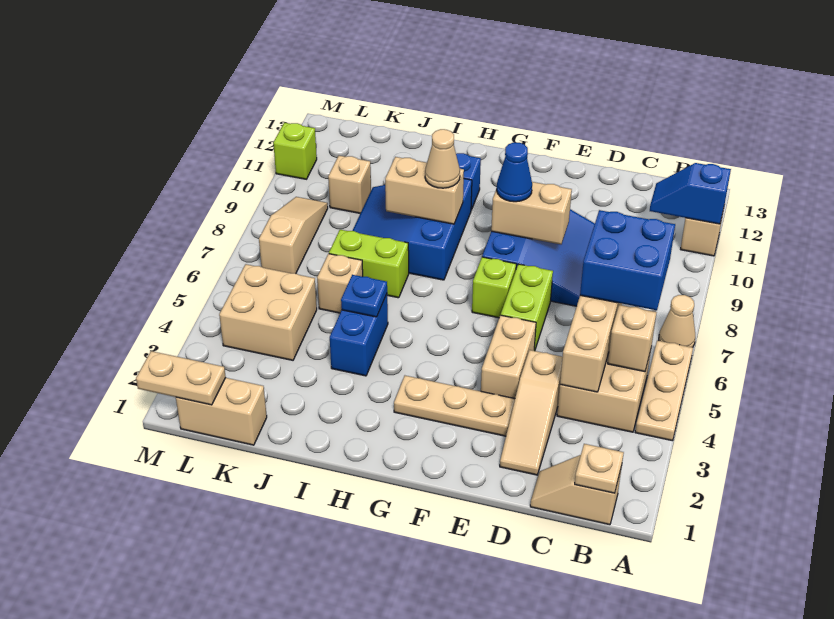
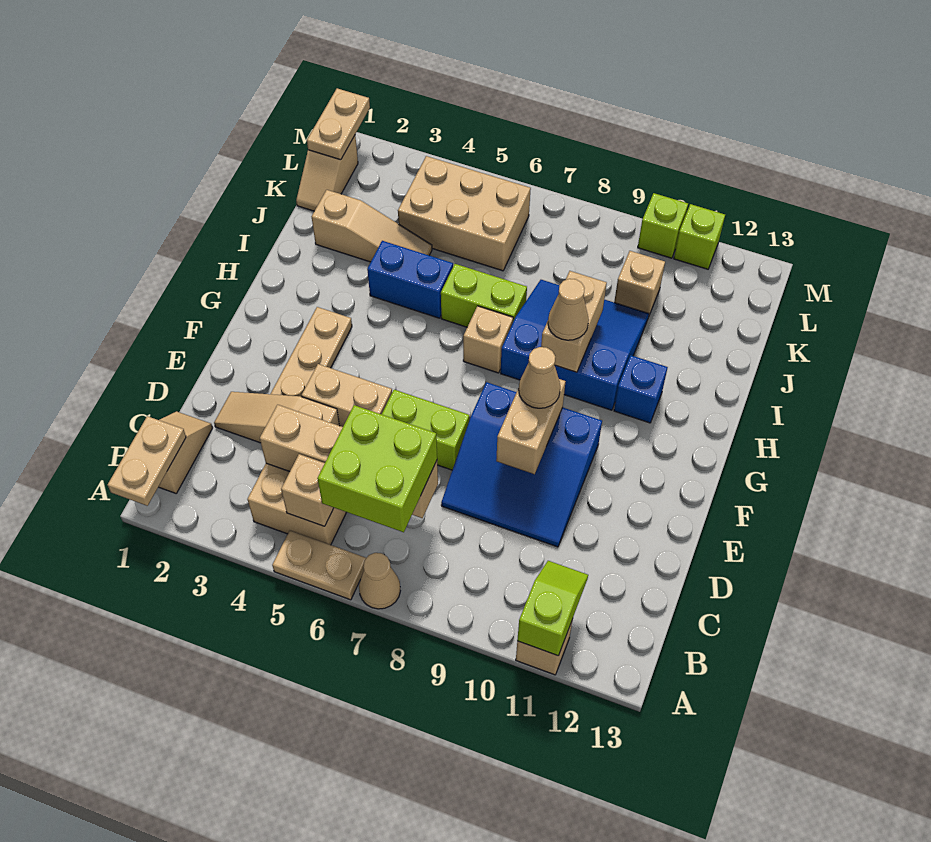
tan 1x3 plate [635,340,693,441] -> tan 1x2 plate [272,530,366,600]
blue 1x2 slope [650,163,731,224] -> lime 1x2 slope [517,561,588,656]
tan 1x1 plate [575,444,624,493] -> tan 1x2 plate [108,416,186,506]
blue 2x2 brick [580,210,675,310] -> lime 2x2 brick [317,405,437,532]
lime 1x1 brick [472,257,516,318] -> lime 1x1 brick moved to [638,193,688,258]
blue 1x1 cone [497,143,532,202] -> tan 1x1 cone [519,347,560,408]
blue 1x1 plate [341,275,387,317] -> none
lime 1x2 brick [329,230,409,298] -> lime 1x2 brick turned to [441,264,527,327]
tan 1x1 brick [317,254,363,313] -> tan 1x1 brick moved to [463,306,513,373]
tan 1x2 brick [176,378,267,445] -> tan 1x2 slope [296,136,358,211]
tan 2x2 brick [219,264,317,360] -> tan 2x3 brick [398,156,531,271]
tan 1x3 slope [259,197,328,273] -> tan 1x3 slope moved to [312,190,432,262]

